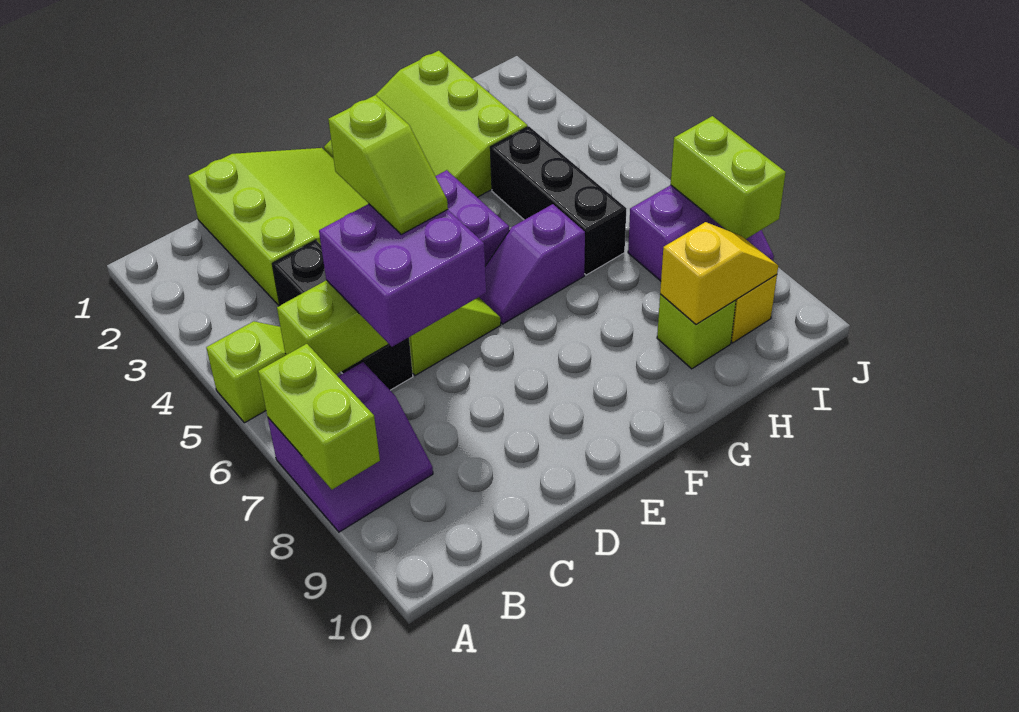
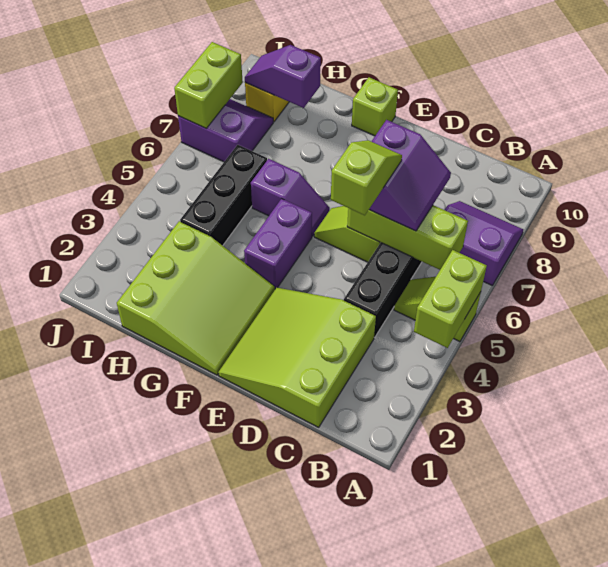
lime 1x2 brick [258,344,380,489] -> lime 1x2 brick moved to [414,250,487,348]
purple 2x2 brick [319,204,486,347] -> purple 2x2 slope [369,120,451,231]
lime 1x1 brick [657,294,736,369] -> lime 1x1 brick moved to [352,77,398,136]
yellow 1x2 slope [660,222,778,325] -> purple 1x2 slope [245,45,321,108]

